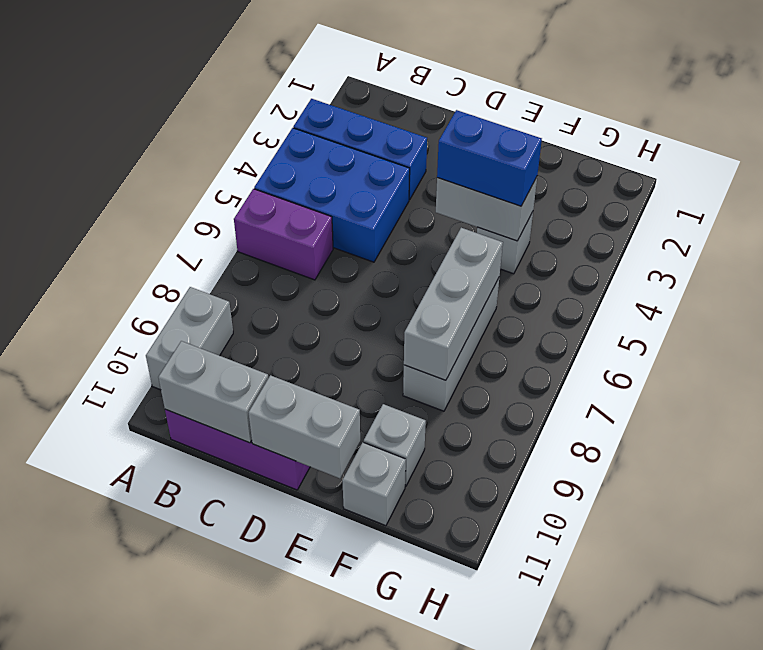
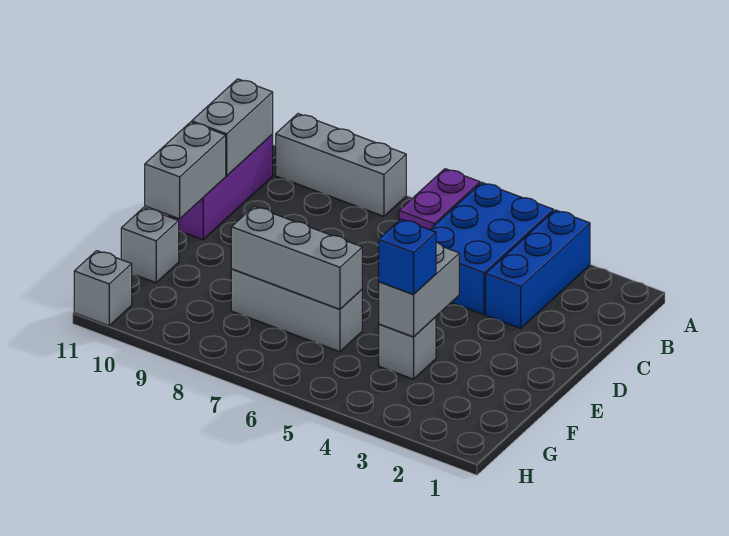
grey 1x2 brick [146,287,233,390] -> grey 1x3 brick [276,114,406,216]
blue 1x2 brick [437,110,542,206] -> blue 1x1 brick [379,219,436,294]
grey 1x1 brick [364,404,426,486] -> grey 1x1 brick moved to [74,251,132,326]

